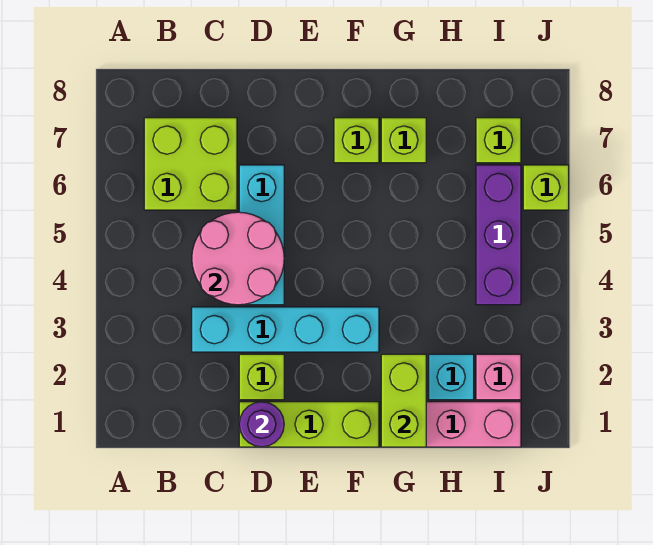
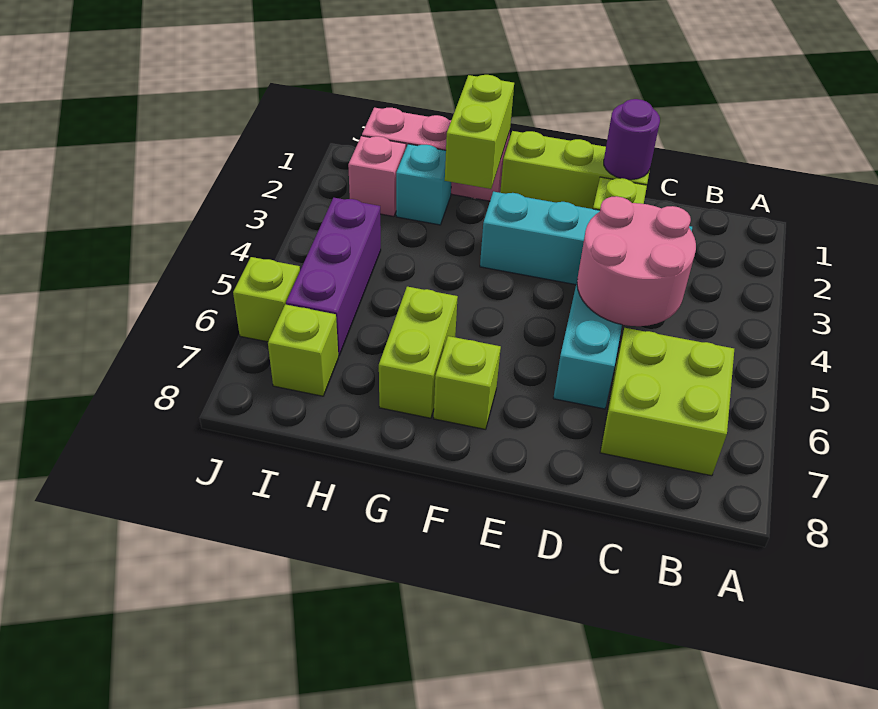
lime 1x1 brick [381,118,426,163] -> lime 1x2 brick [379,287,458,418]

